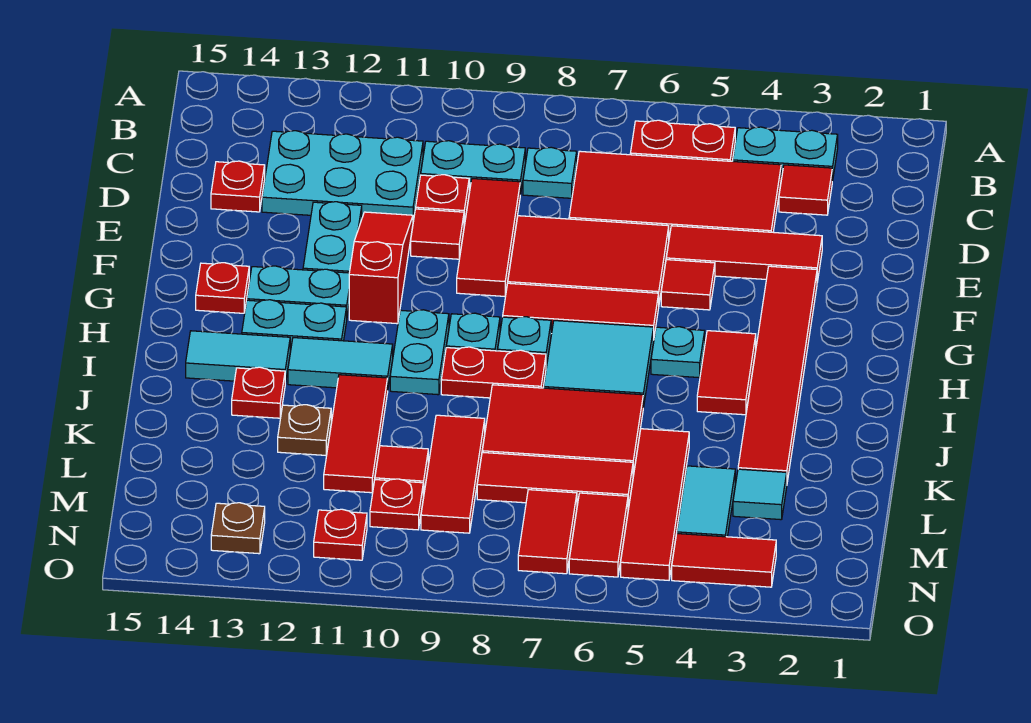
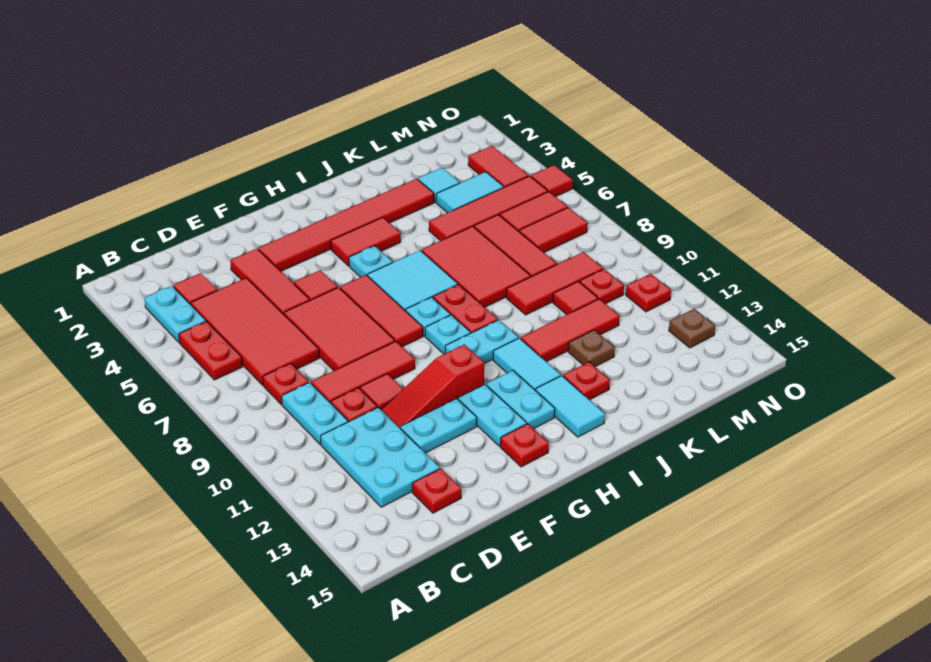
cyan 1x1 plate [523,147,577,198] -> red 1x1 plate [263,363,309,404]
none -> red 1x1 tile [531,165,573,197]

